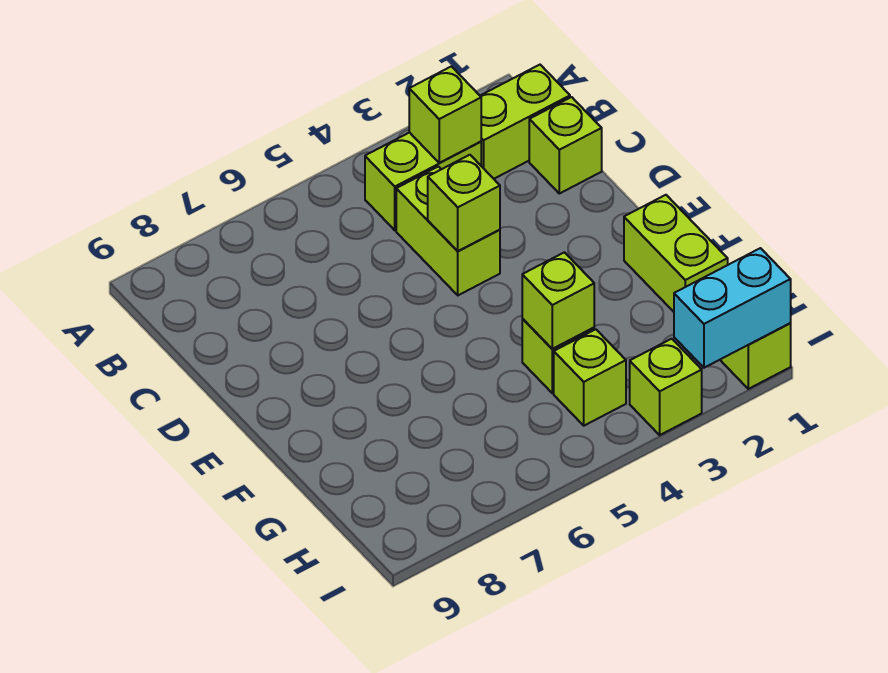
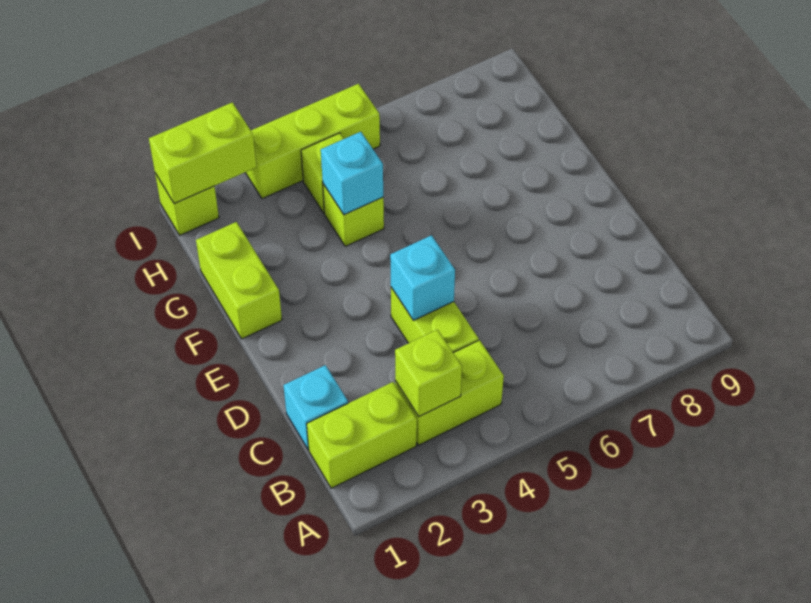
lime 1x1 brick [529,97,602,194] -> cyan 1x1 brick [284,365,348,450]
lime 1x1 brick [428,155,500,251] -> cyan 1x1 brick [390,235,455,320]
lime 1x1 brick [522,252,594,349] -> cyan 1x1 brick [321,132,383,215]
cyan 1x2 brick [674,248,791,368] -> lime 1x2 brick [149,102,256,204]
lime 1x1 brick [630,339,702,435] -> lime 1x3 brick [245,84,380,199]

